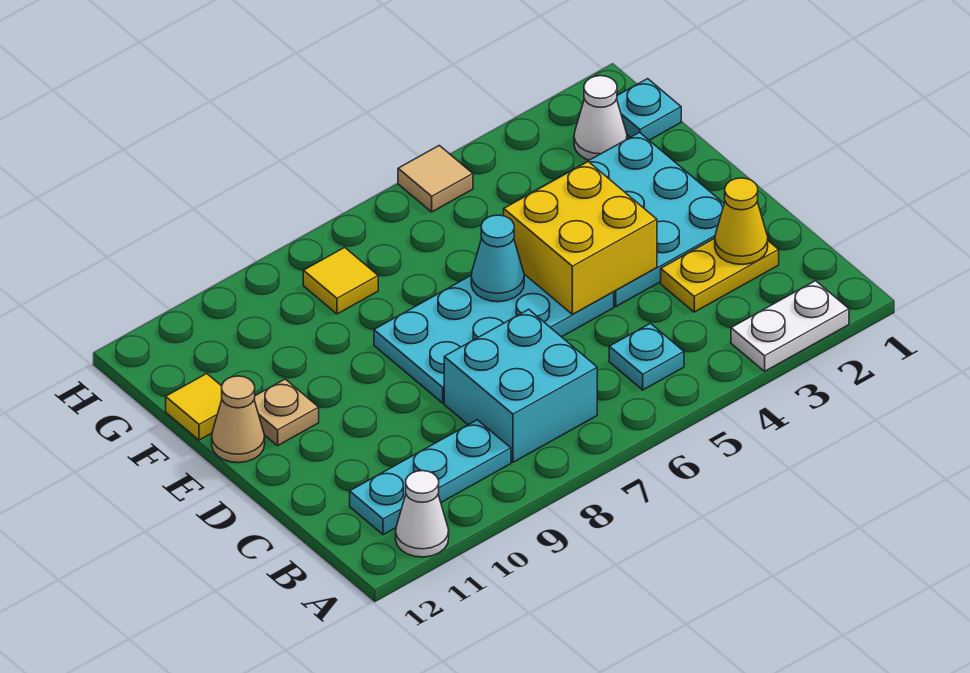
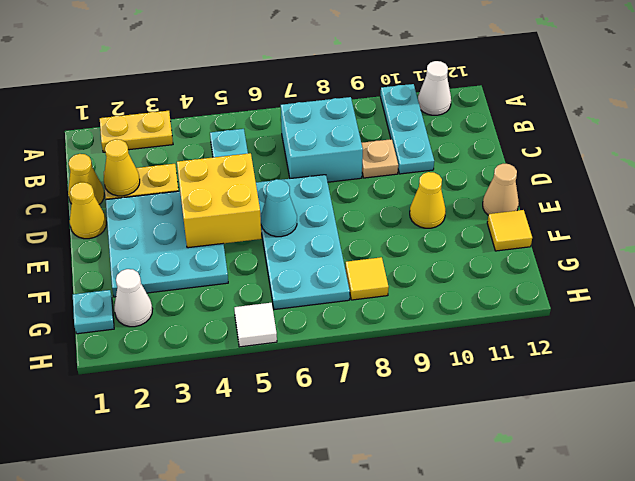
white 1x2 plate [731,281,849,371] -> yellow 1x2 plate [100,111,173,152]
cyan 1x3 plate [350,420,511,535] -> cyan 1x3 plate turned to [380,84,434,174]
none -> yellow 1x1 cone [68,154,104,204]
none -> yellow 1x1 cone [70,182,106,239]
cyan 2x4 plate [374,274,614,403] -> cyan 2x4 plate turned to [256,175,350,310]
none -> yellow 1x1 cone [410,172,446,228]
tan 1x1 plate [254,379,319,446] -> tan 1x1 plate moved to [362,139,398,178]
tan 1x1 tile [398,145,473,212] -> white 1x1 tile [234,303,277,347]

